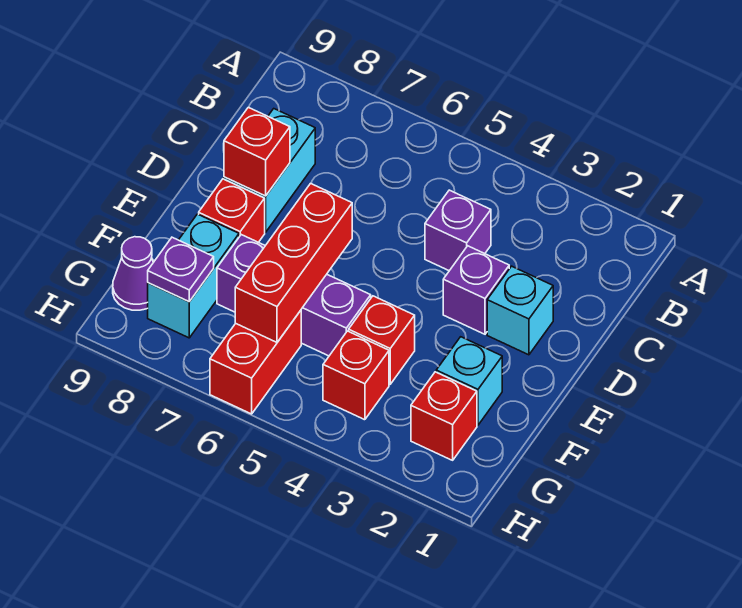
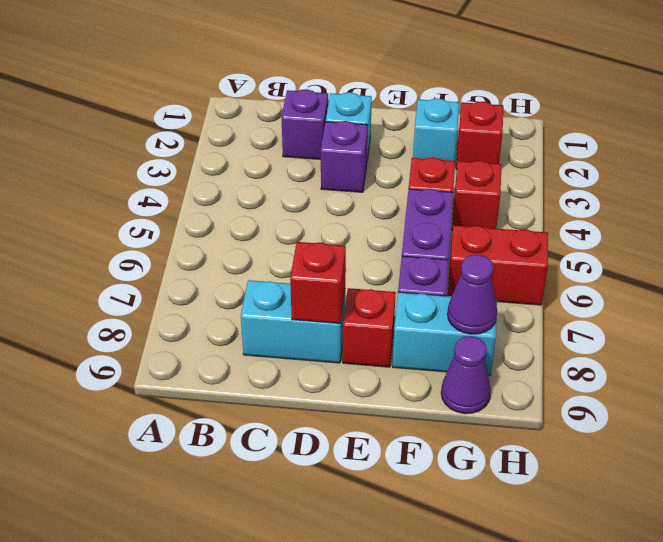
purple 1x1 brick [425,190,491,271] -> purple 1x1 brick moved to [281,89,328,159]
red 1x3 brick [235,183,352,342] -> none
purple 1x1 plate [148,237,214,302] -> purple 1x1 cone [447,255,497,334]

